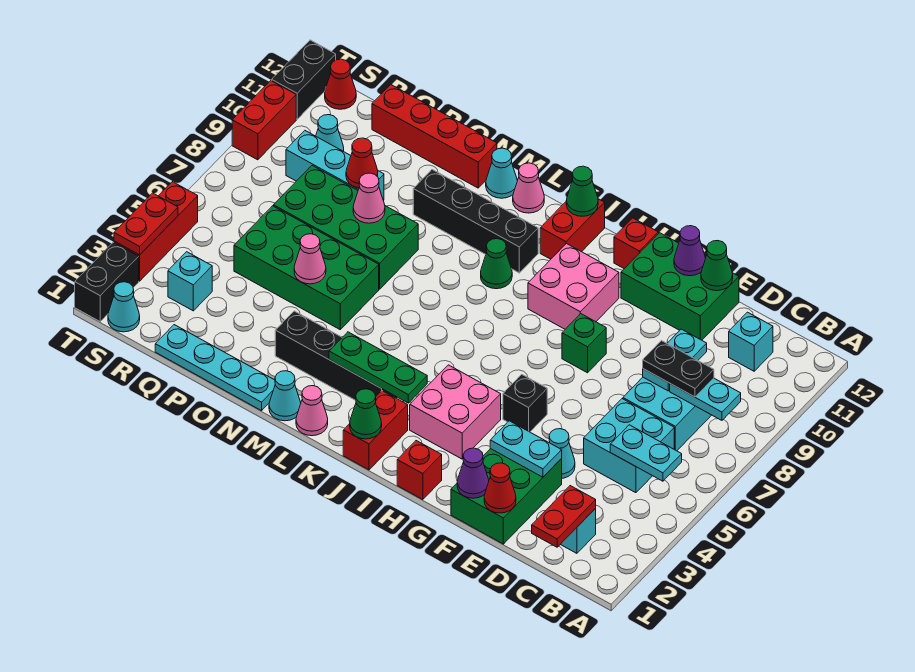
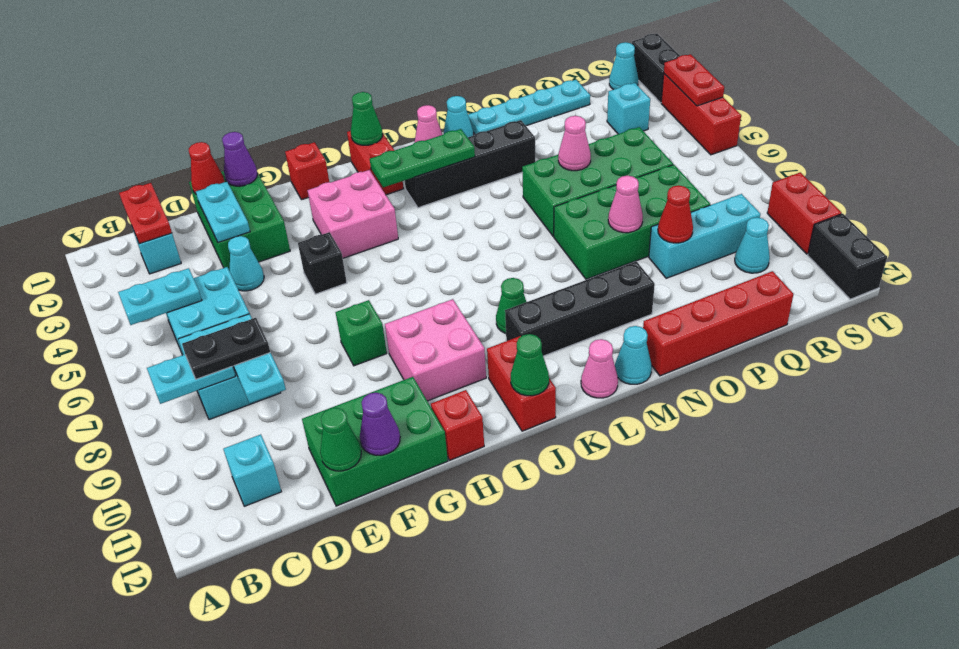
cyan 1x2 plate [490,421,562,477] -> cyan 1x2 plate turned to [196,182,250,243]
red 1x1 cone [325,59,356,109] -> none

